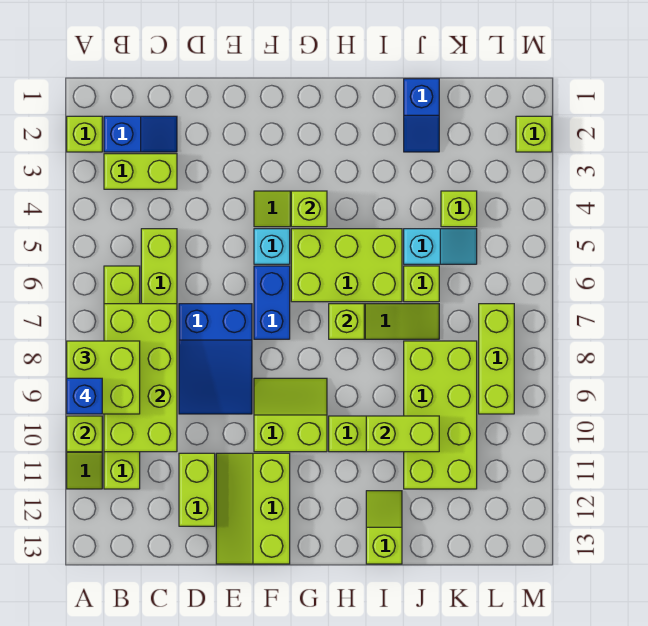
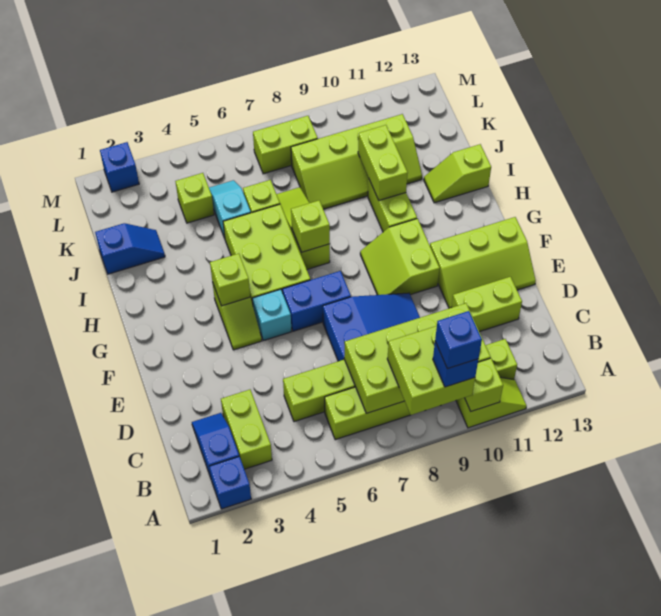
lime 1x1 brick [67,116,102,152] -> blue 1x1 brick [209,456,251,509]
none -> blue 1x1 brick [435,311,482,369]
lime 2x4 brick [404,341,477,489] -> lime 2x4 slope [291,114,422,209]
lime 1x3 brick [479,304,514,414] -> lime 1x2 brick [253,116,318,174]
lime 1x1 brick [516,116,552,152] -> blue 1x1 brick [100,142,139,192]

